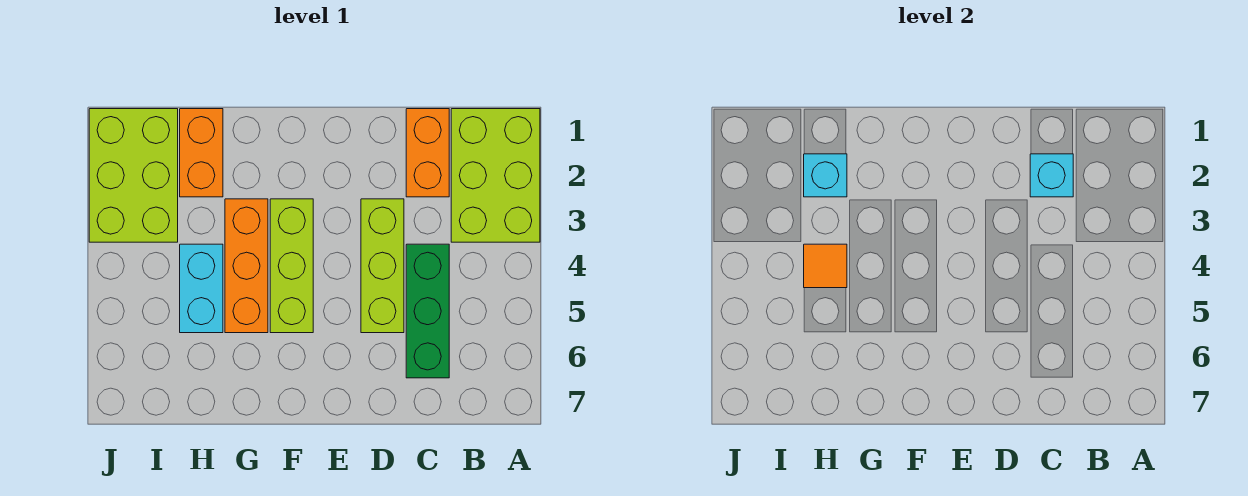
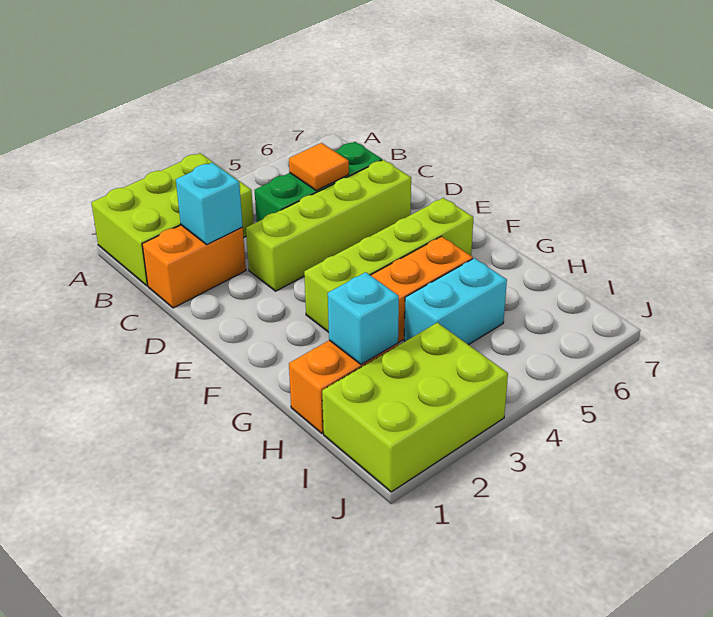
lime 1x3 brick [361,199,404,333] -> lime 1x4 brick [246,160,411,291]
lime 1x3 brick [270,199,313,333] -> lime 1x4 brick [304,198,473,332]
orange 1x1 tile [804,244,847,288] -> orange 1x1 tile moved to [289,143,349,191]

